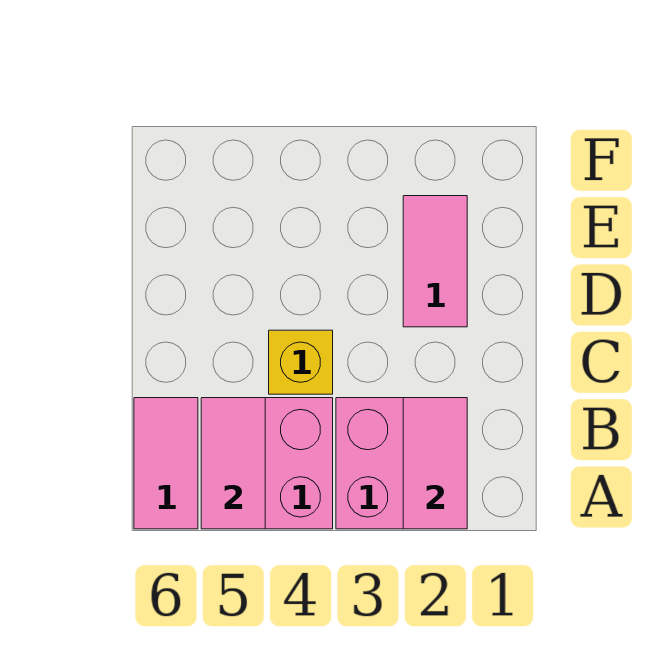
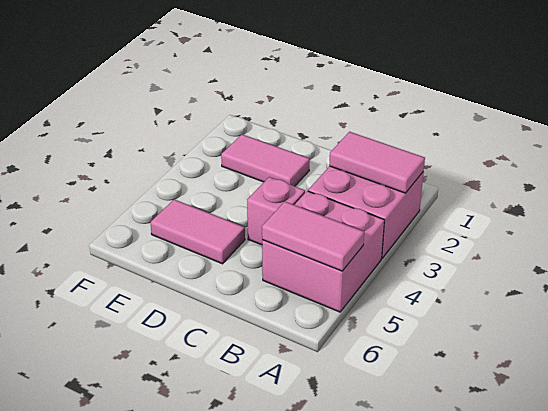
pink 1x2 tile [134,398,198,529] -> pink 1x2 tile moved to [150,199,245,264]
yellow 1x1 brick [269,330,333,394] -> pink 1x1 brick [247,177,305,245]

